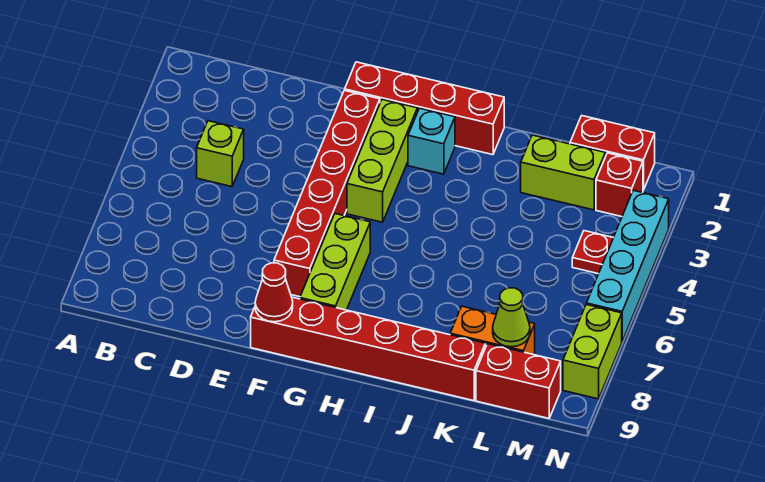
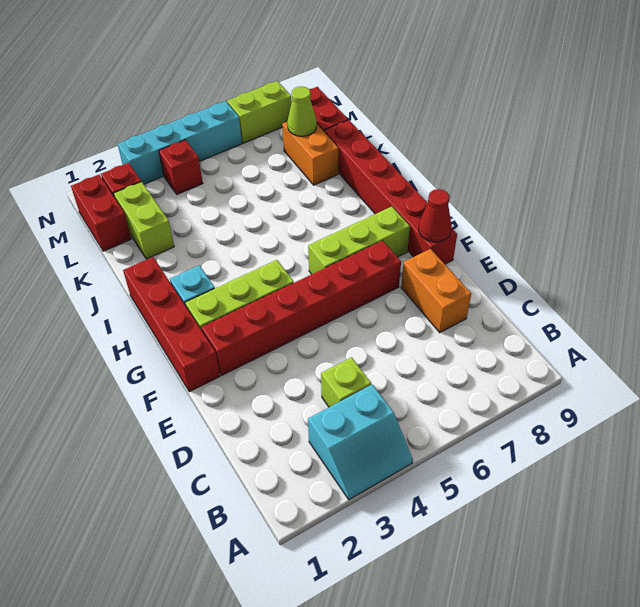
none -> cyan 2x2 slope [308,385,413,500]
none -> orange 1x2 brick [401,249,471,333]
red 1x1 plate [572,231,613,274] -> red 1x1 brick [159,140,203,194]

